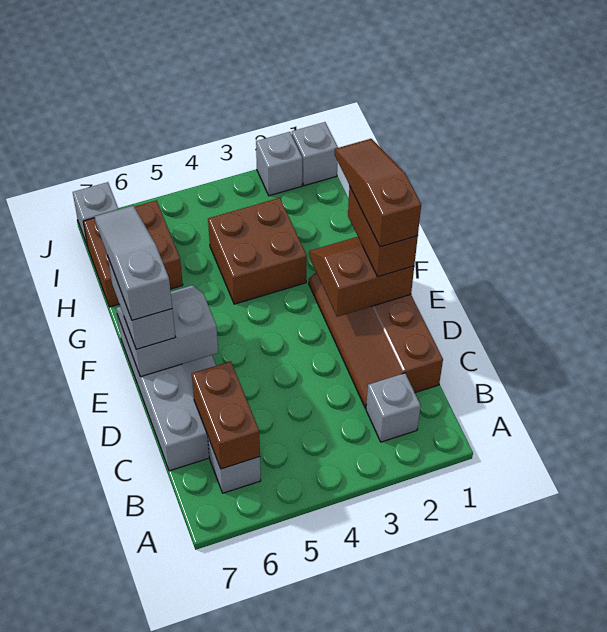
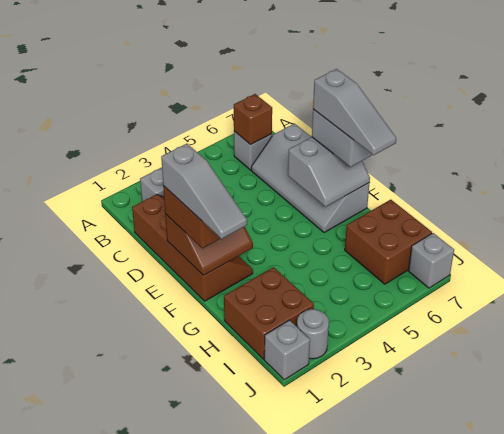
brown 1x2 brick [192,361,260,469] -> brown 1x1 brick [234,94,272,145]
brown 1x3 slope [334,139,421,247] -> grey 1x3 slope [161,144,247,239]
brown 2x2 brick [208,198,307,304] -> brown 2x2 brick moved to [224,267,314,359]
grey 1x1 brick [256,132,302,196] -> grey 1x1 round brick [297,309,329,359]

